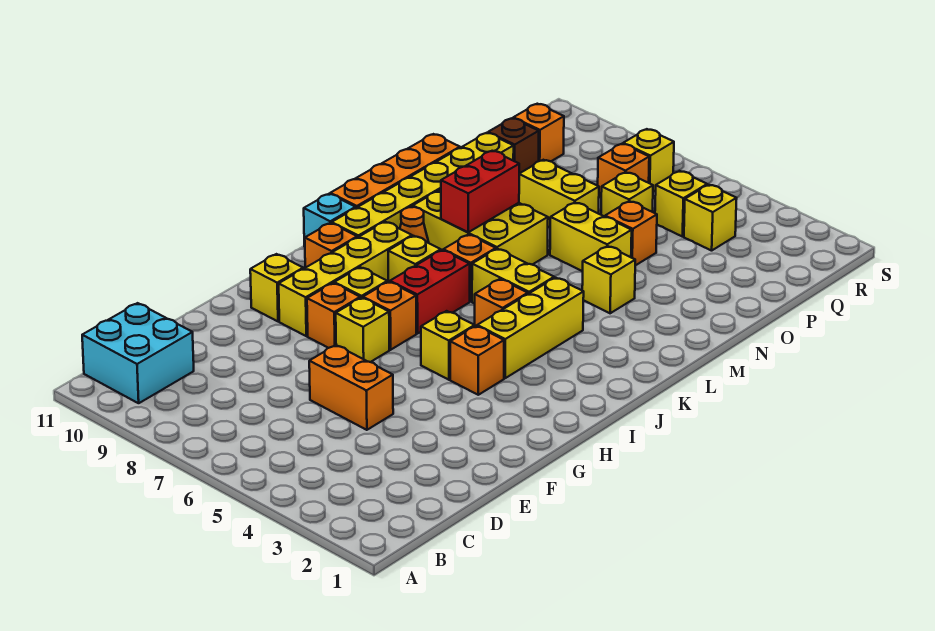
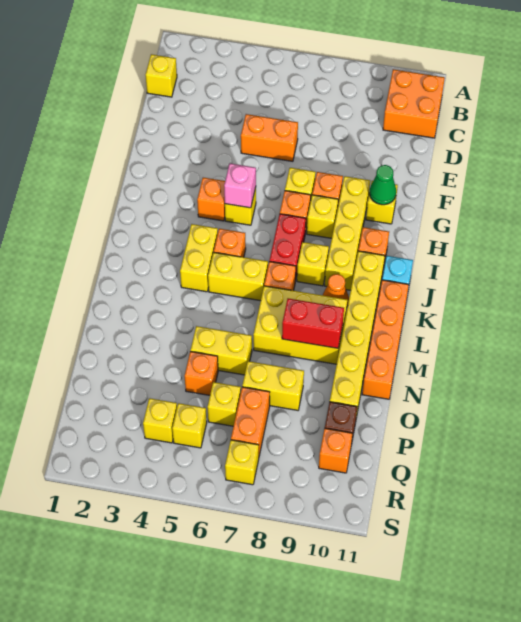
cyan 2x2 brick [82,303,194,403] -> orange 2x2 brick [383,69,445,138]
none -> green 1x1 cone [370,165,396,205]
none -> pink 1x1 brick [224,164,256,208]
yellow 1x3 brick [477,278,584,378] -> yellow 1x2 brick [180,224,218,292]
red 1x2 brick [441,151,519,232] -> red 1x2 brick turned to [282,298,344,348]
yellow 1x1 brick [582,246,635,313] -> yellow 1x1 brick moved to [146,54,177,97]
orange 1x1 brick [598,144,649,197] -> orange 1x2 brick [231,387,270,456]

